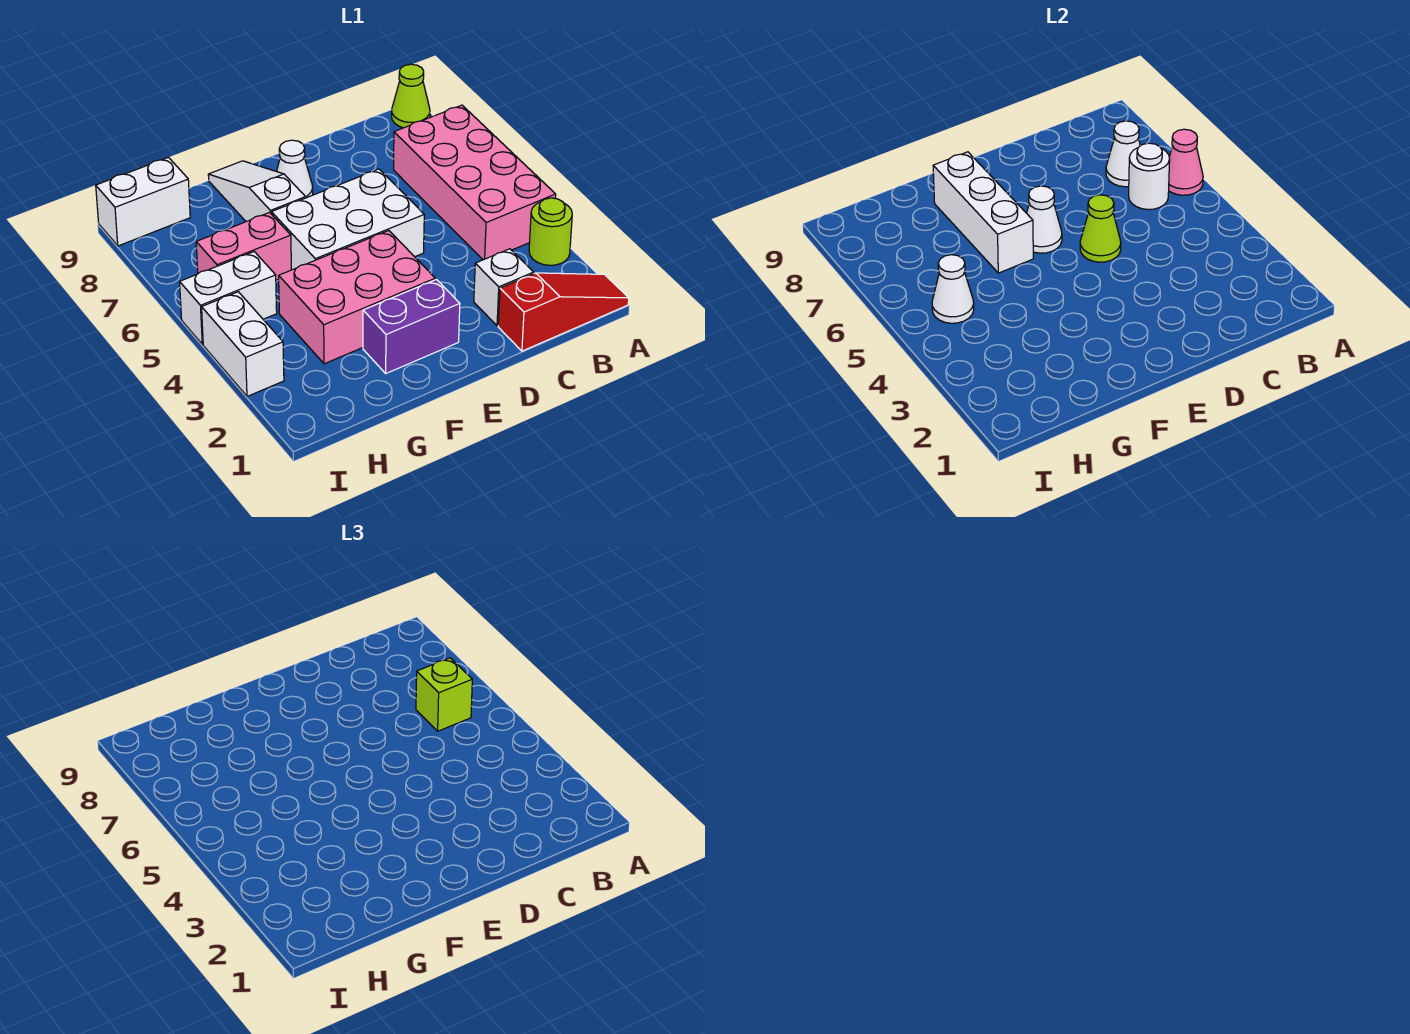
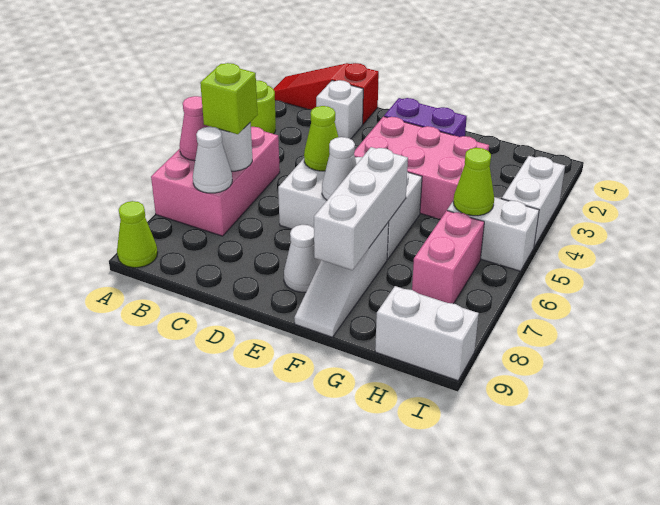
pink 2x4 brick [394,105,556,260] -> pink 2x3 brick [151,127,280,236]
pink 1x2 brick [196,213,291,280] -> pink 1x2 brick turned to [412,211,484,304]
white 1x1 cone [932,255,974,323] -> lime 1x1 cone [453,148,494,216]

